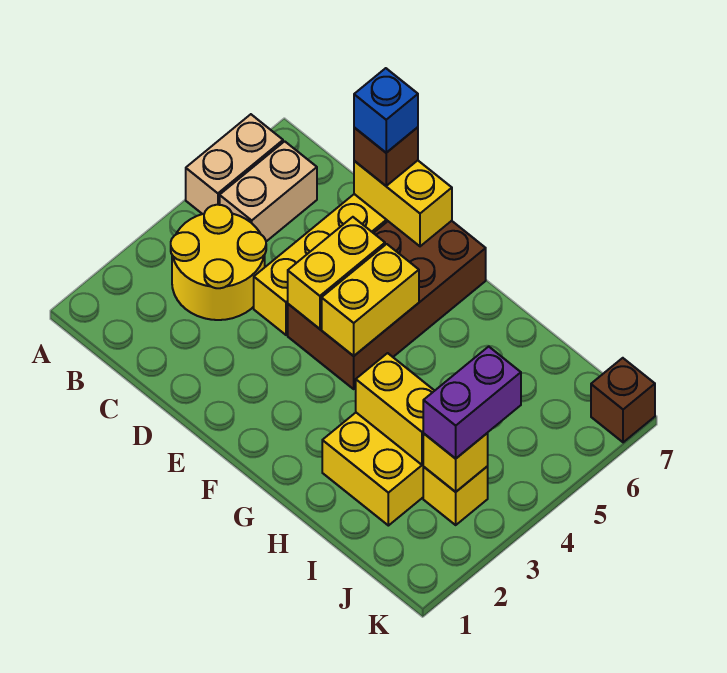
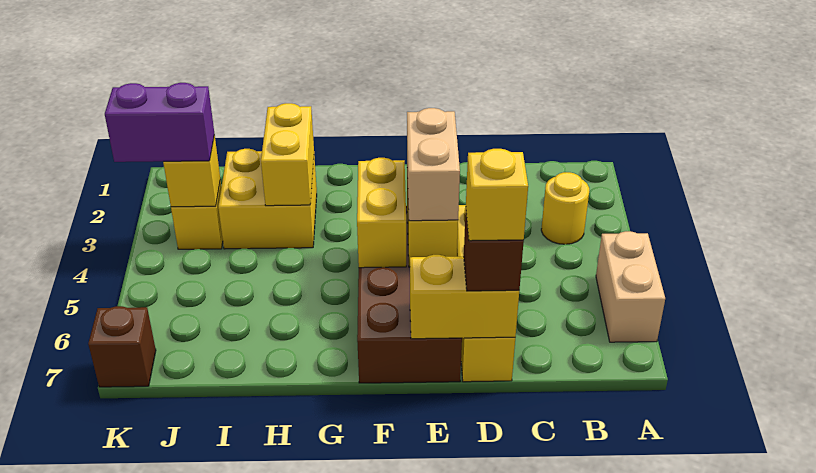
yellow 2x2 round brick [171,205,266,320] -> yellow 1x1 round brick [541,172,589,244]
tan 1x2 brick [220,141,317,241] -> tan 1x2 brick moved to [407,108,460,221]
blue 1x1 brick [354,68,418,153] -> yellow 1x1 brick [466,149,528,241]
yellow 1x2 brick [356,353,434,465] -> yellow 1x2 brick turned to [261,103,314,206]
purple 1x2 brick [423,347,521,459] -> purple 1x2 brick turned to [105,83,214,162]

